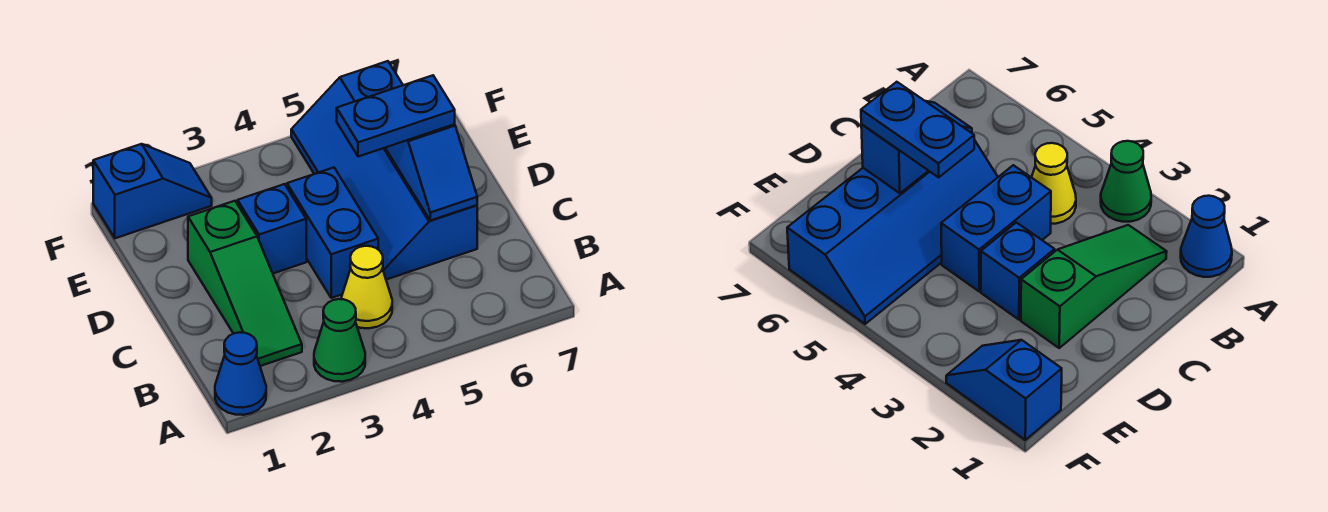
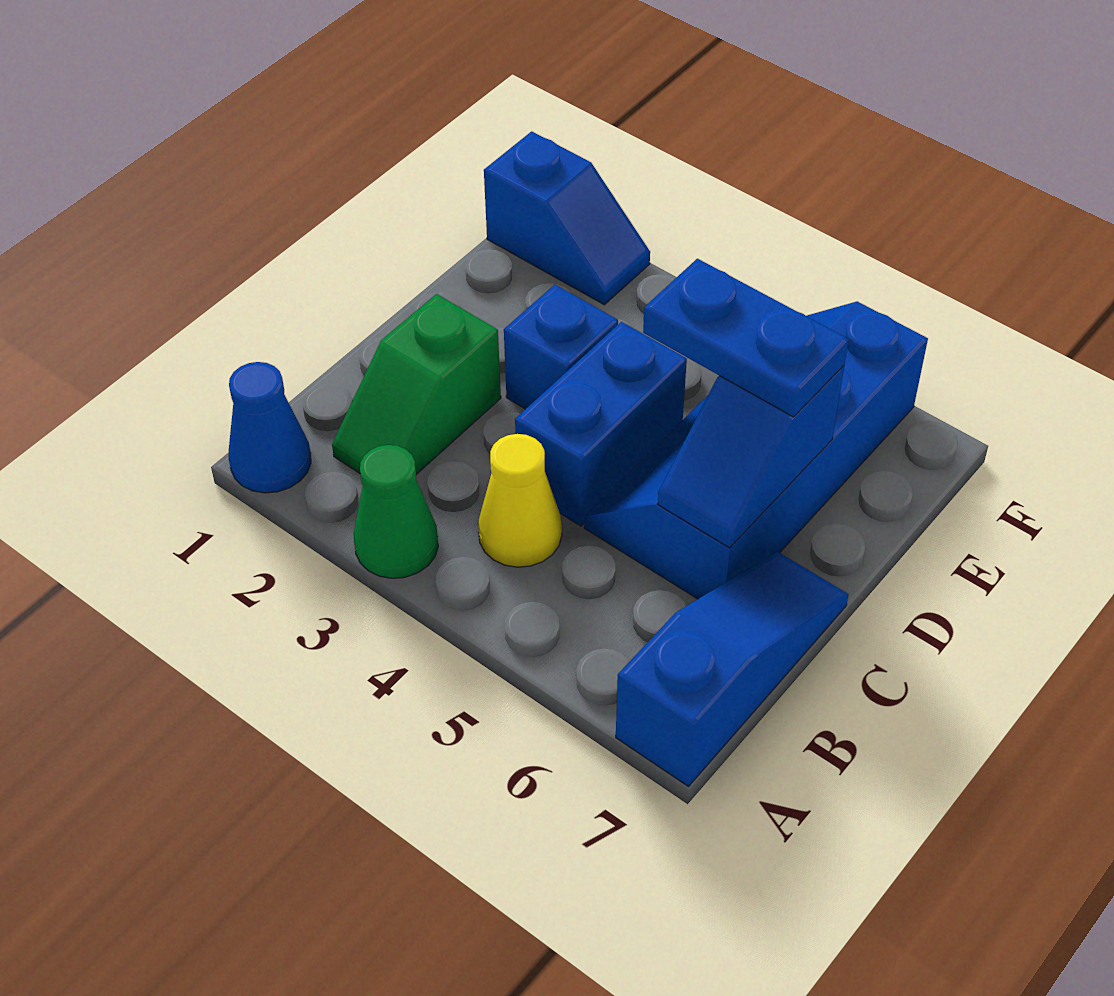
none -> blue 1x3 slope [616,552,848,786]
green 1x3 slope [188,201,302,366] -> green 1x2 slope [332,294,501,474]

